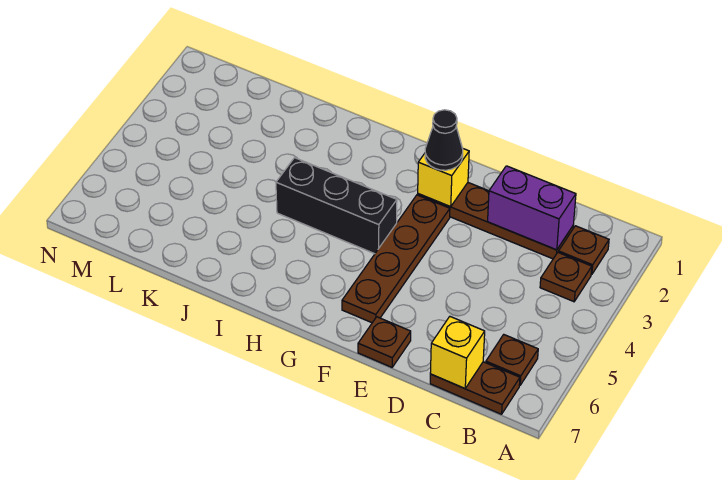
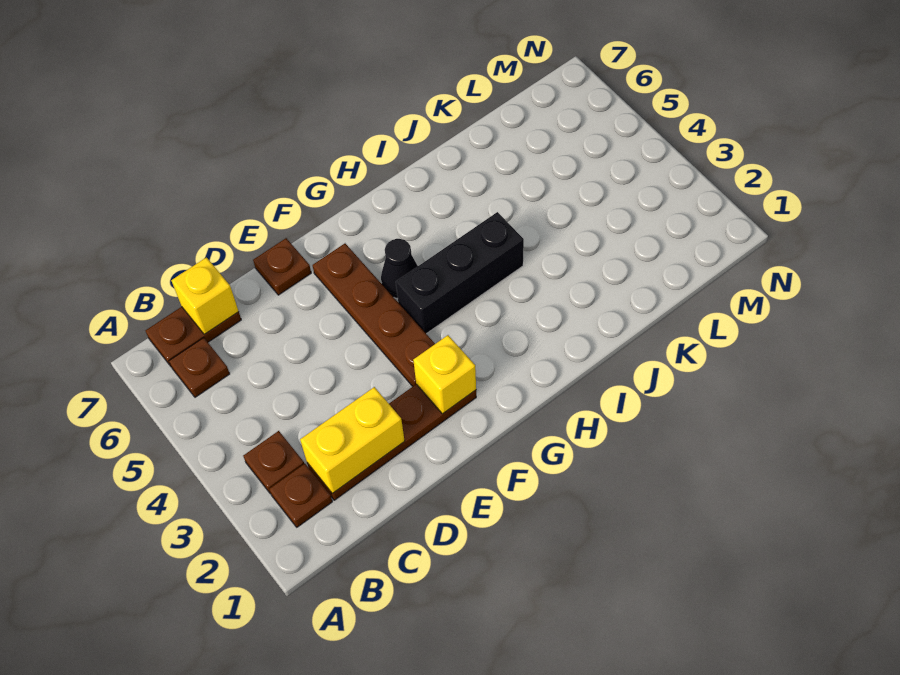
purple 1x2 brick [488,166,576,250] -> yellow 1x2 brick [300,387,405,494]
black 1x1 cone [425,110,463,170] -> black 1x1 cone moved to [381,239,418,298]

